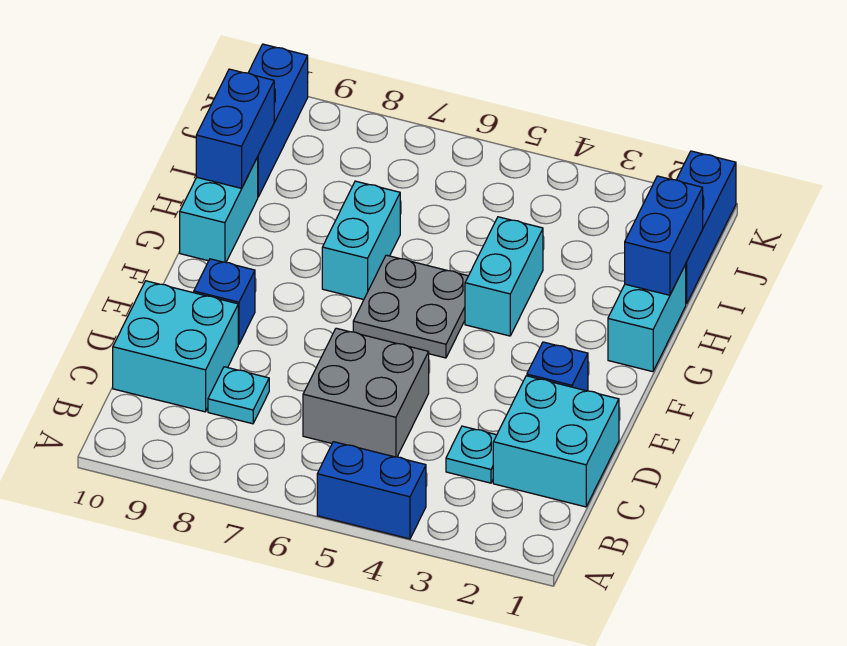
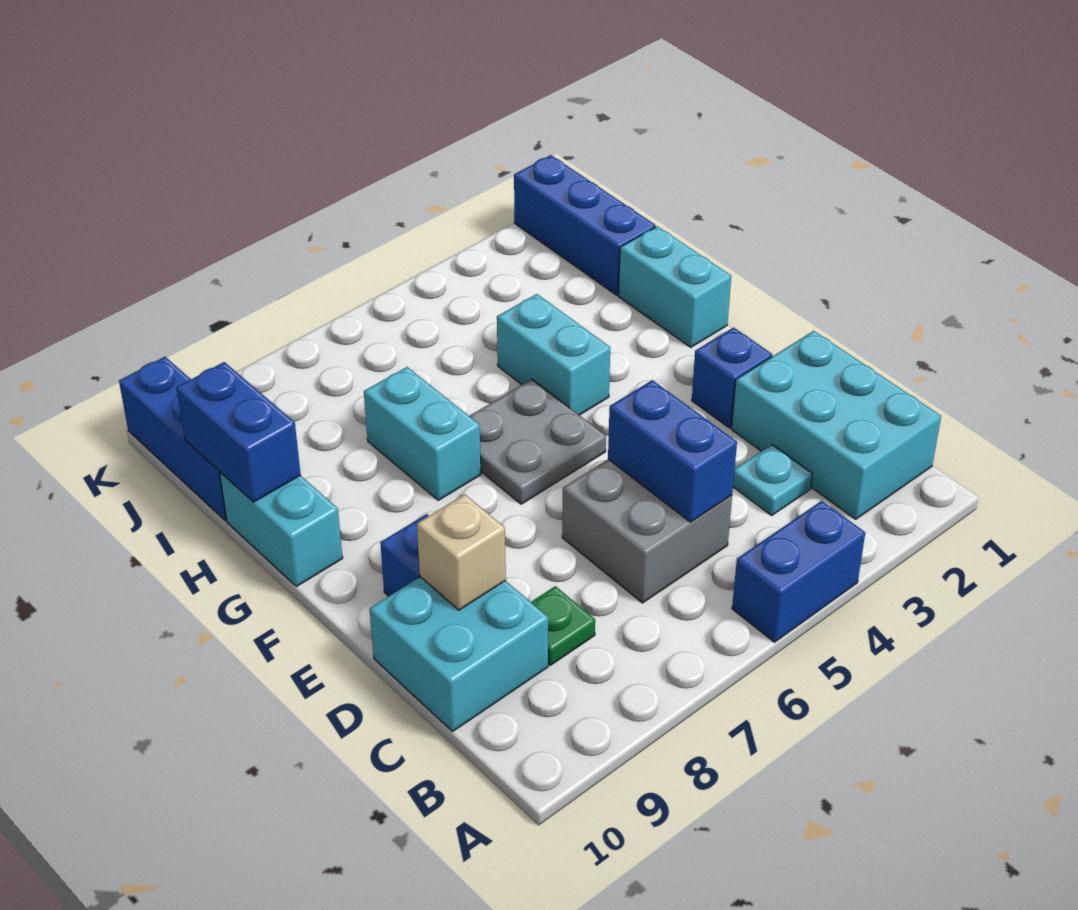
cyan 2x2 brick [493,376,619,507] -> cyan 2x3 brick [731,331,941,519]
cyan 1x1 plate [208,367,269,424] -> green 1x1 plate [531,586,595,665]
none -> tan 1x1 brick [417,494,506,610]
blue 1x2 brick [625,176,703,295] -> blue 1x2 brick moved to [608,380,737,522]

